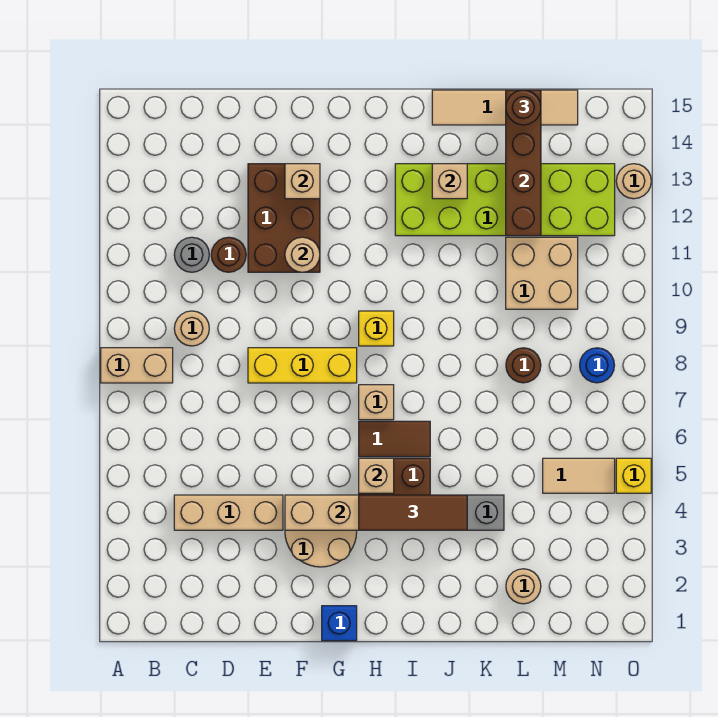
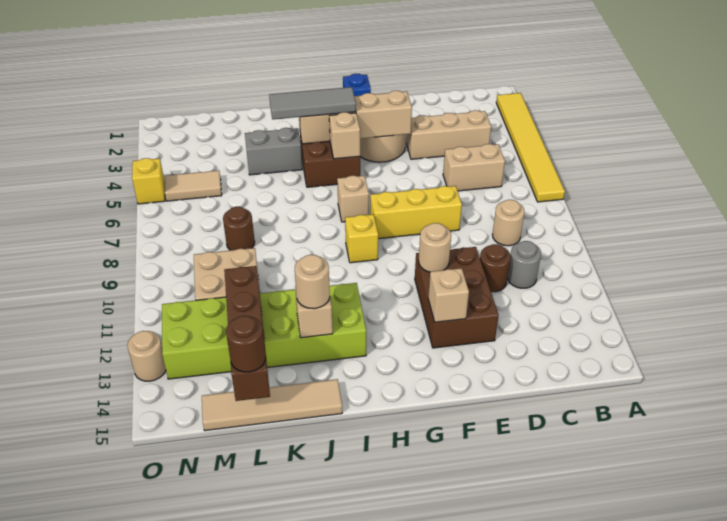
none -> yellow 1x6 tile [496,93,565,202]
tan 1x2 brick [101,348,173,383] -> tan 1x2 brick moved to [443,144,505,191]
brown 1x3 tile [359,495,467,530] -> grey 1x3 tile [269,87,356,119]
brown 1x2 tile [359,421,430,457] -> none
tan 1x1 round brick [506,569,541,604] -> tan 1x1 round brick moved to [295,255,330,309]
blue 1x1 round brick [580,348,615,383] -> none

